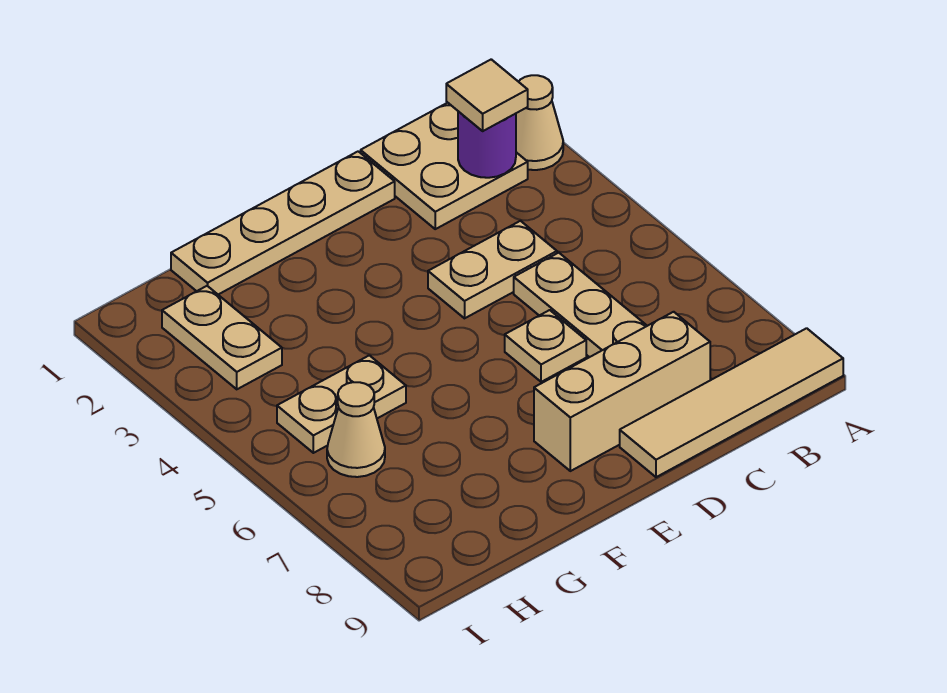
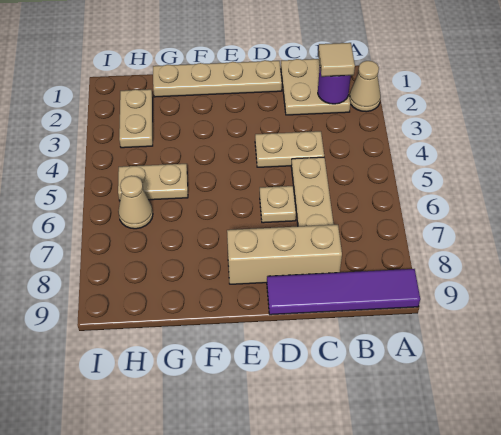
tan 1x4 tile [620,328,843,477] -> purple 1x4 tile [267,269,420,315]

